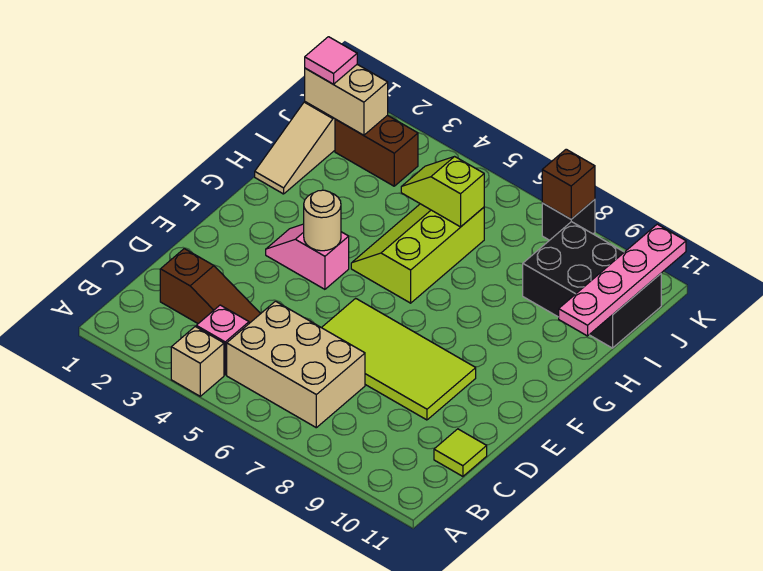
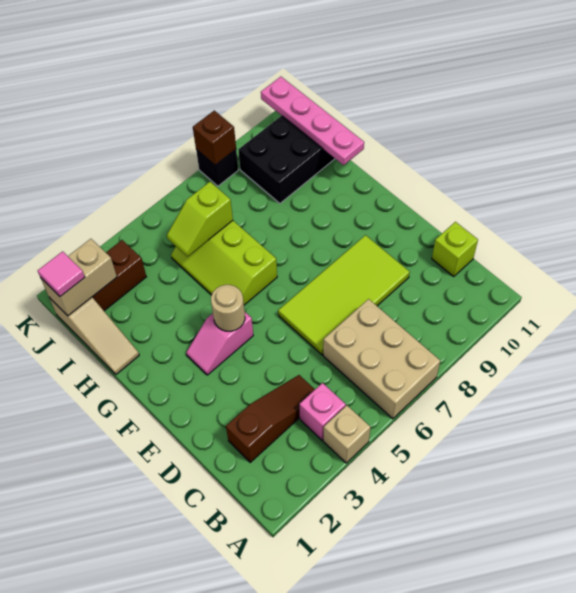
tan 2x3 brick [227,301,365,428] -> tan 2x3 brick turned to [323,299,440,419]
lime 1x1 tile [434,429,487,476] -> lime 1x1 brick [432,222,478,277]

